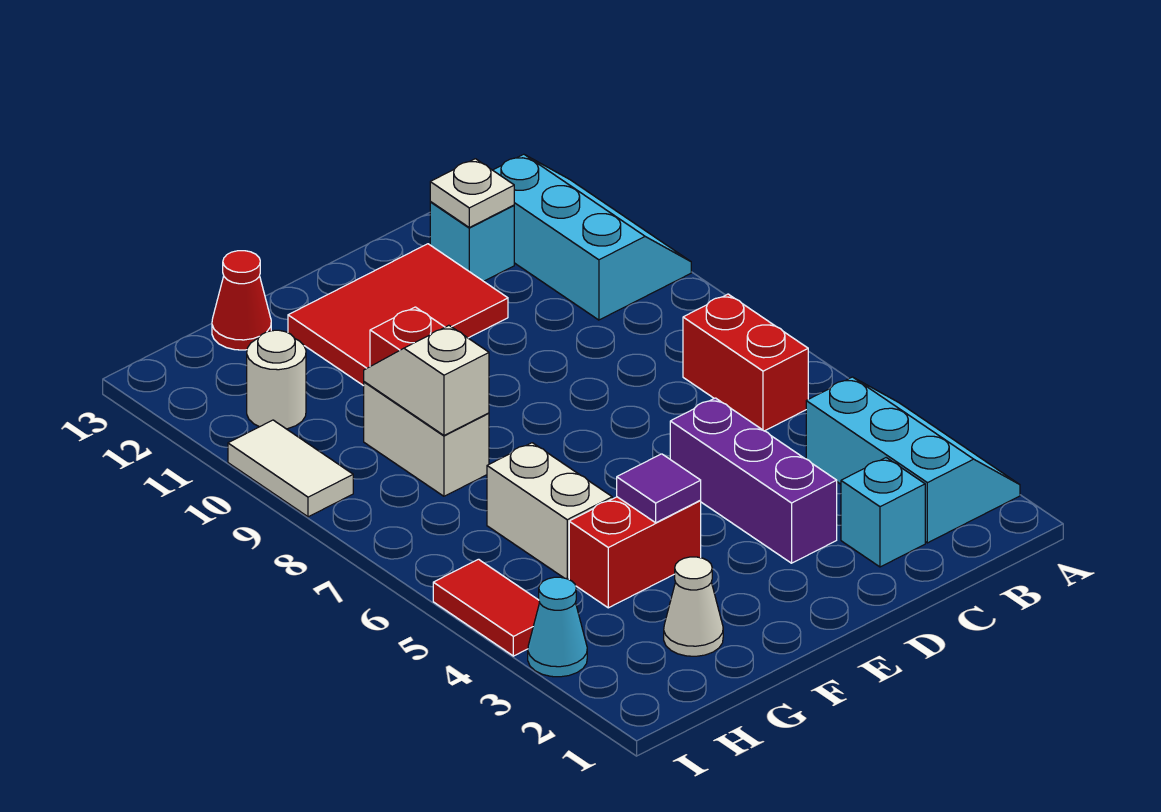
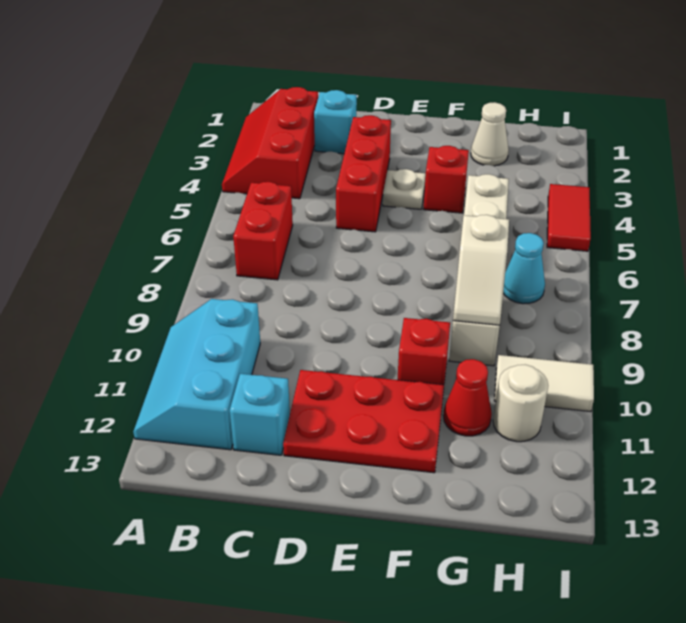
cyan 2x3 slope [806,377,1020,543] -> red 2x3 slope [222,87,318,199]
white 1x1 plate [430,159,514,228] -> white 1x1 plate moved to [383,169,426,209]
purple 1x3 brick [670,398,837,563] -> red 1x3 brick [336,115,391,232]
red 2x3 tile [288,244,508,386] -> red 2x3 plate [283,370,444,473]
red 1x2 brick [569,497,701,608] -> red 1x1 brick [424,146,469,213]
purple 1x1 tile [617,454,701,523] -> none
red 1x1 cone [212,251,271,350] -> red 1x1 cone moved to [443,359,492,436]
cyan 1x1 cone [528,577,587,677] -> cyan 1x1 cone moved to [503,233,545,304]
white 1x2 tile [228,420,353,517] -> white 1x2 tile turned to [494,355,594,412]

